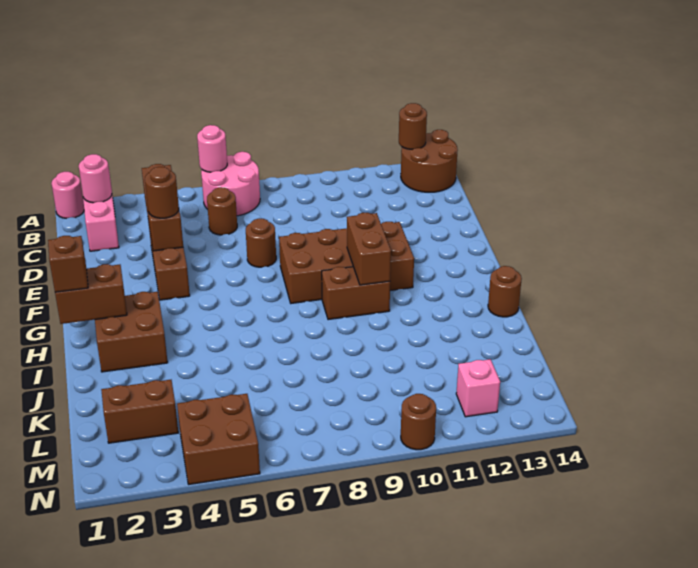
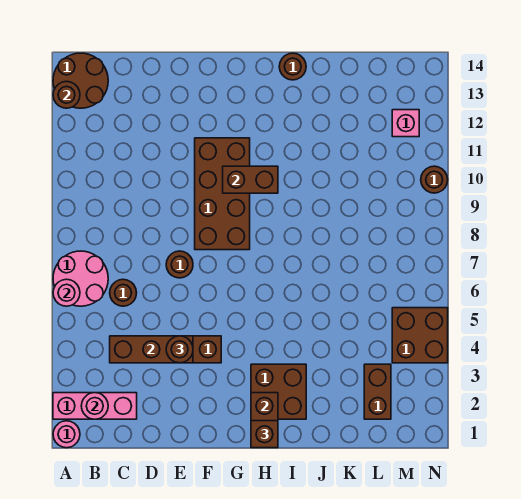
brown 1x2 brick [322,267,390,320] -> none

